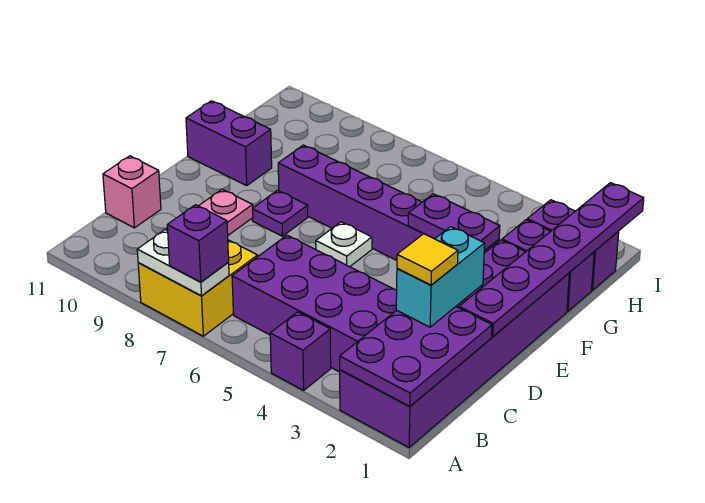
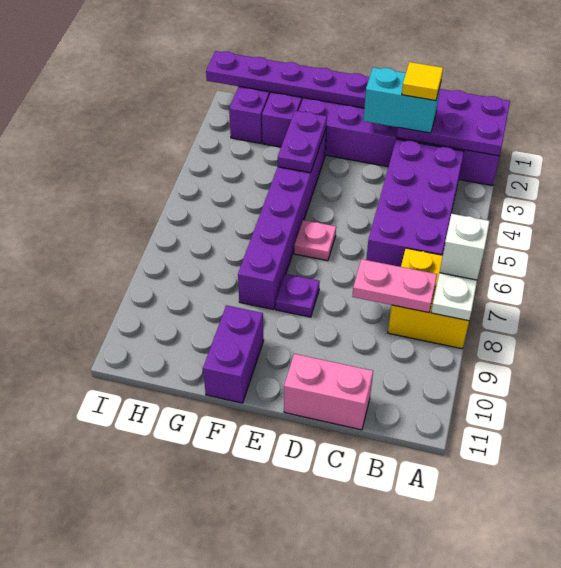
purple 1x1 brick [270,312,331,390] -> none
purple 1x1 brick [167,205,229,282] -> white 1x1 brick [440,214,490,280]
pink 1x1 brick [103,156,161,228] -> pink 1x2 brick [284,354,373,430]
white 1x1 plate [316,222,372,267] -> pink 1x1 plate [294,220,336,261]

